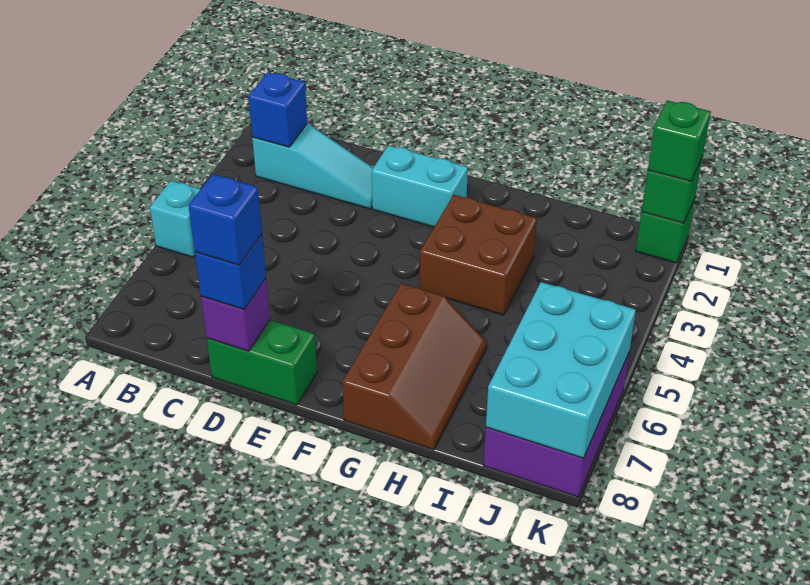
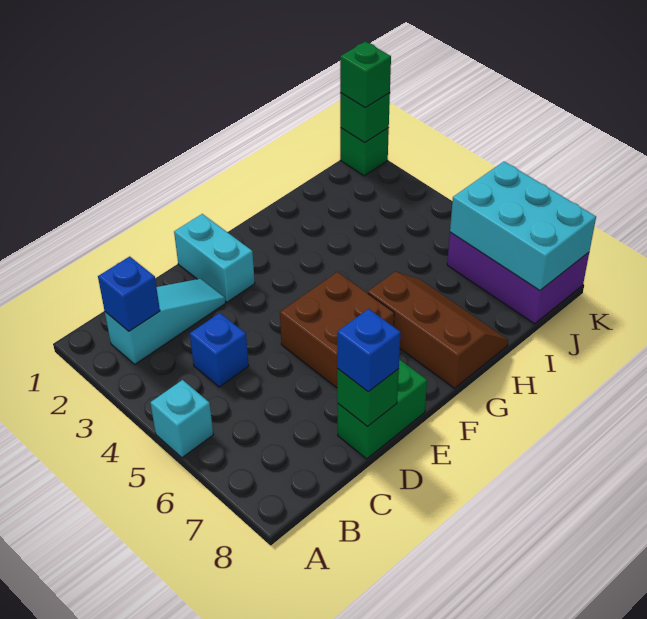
purple 1x1 brick [201,279,270,351] -> green 1x1 brick [337,369,399,427]
blue 1x1 brick [188,174,262,265] -> blue 1x1 brick moved to [190,313,249,387]
cyan 1x2 brick [372,145,468,227] -> cyan 1x2 brick turned to [174,214,255,302]
brown 2x2 brick [420,195,537,315] -> brown 2x2 brick moved to [280,272,394,387]

